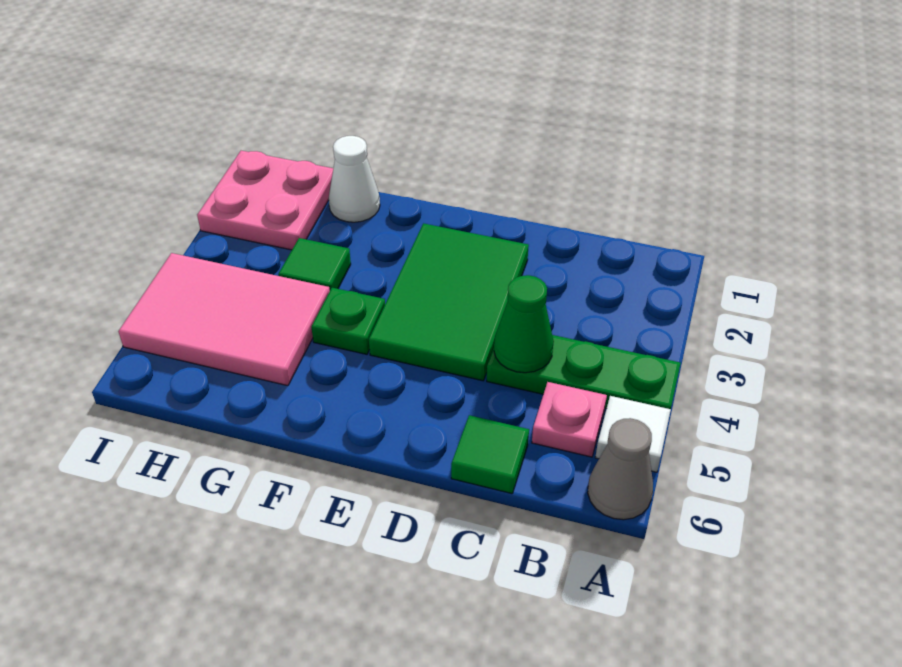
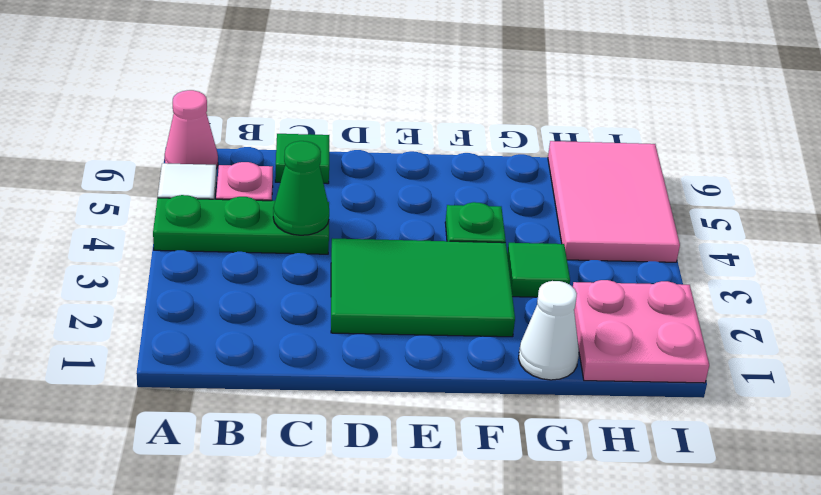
grey 1x1 cone [588,418,653,520] -> pink 1x1 cone [165,90,218,169]
green 2x3 tile [369,223,529,381] -> green 2x3 tile turned to [331,239,515,337]
pink 2x3 tile [118,253,330,386] -> pink 2x3 tile turned to [548,141,680,262]

